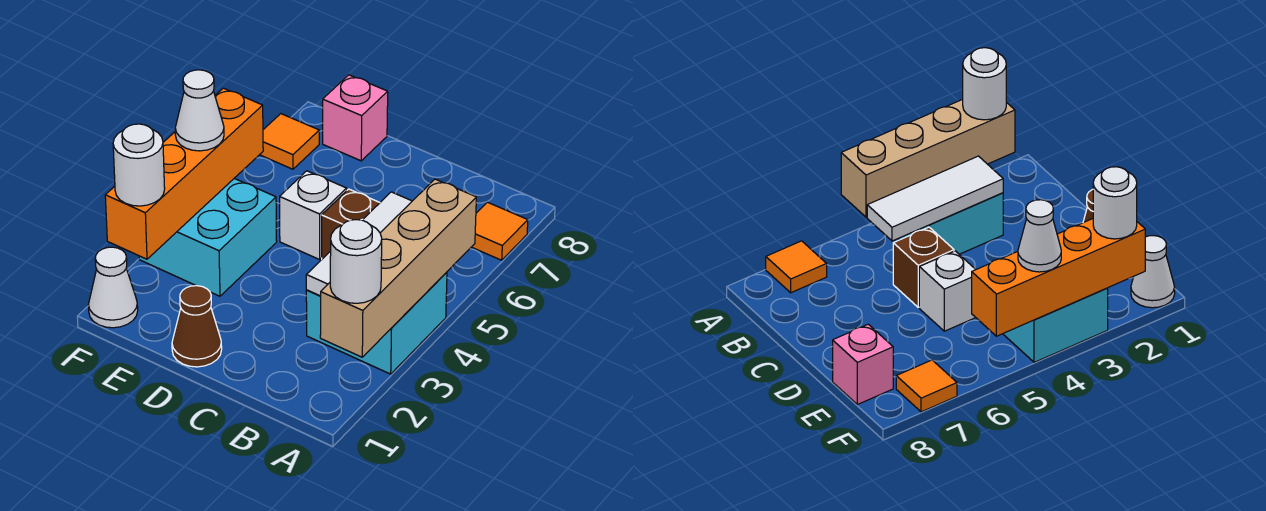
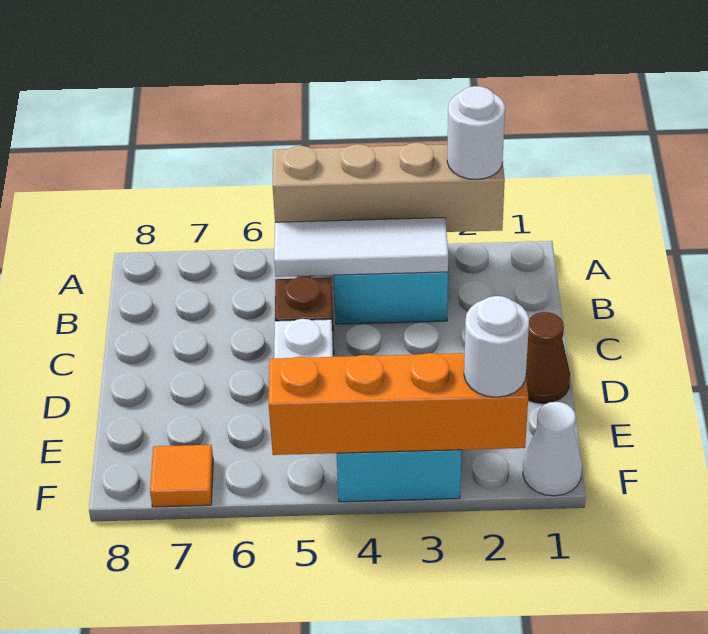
orange 1x1 tile [472,202,528,260] -> none
pink 1x1 brick [323,75,388,161] -> none
white 1x1 cone [175,70,224,151] -> none

